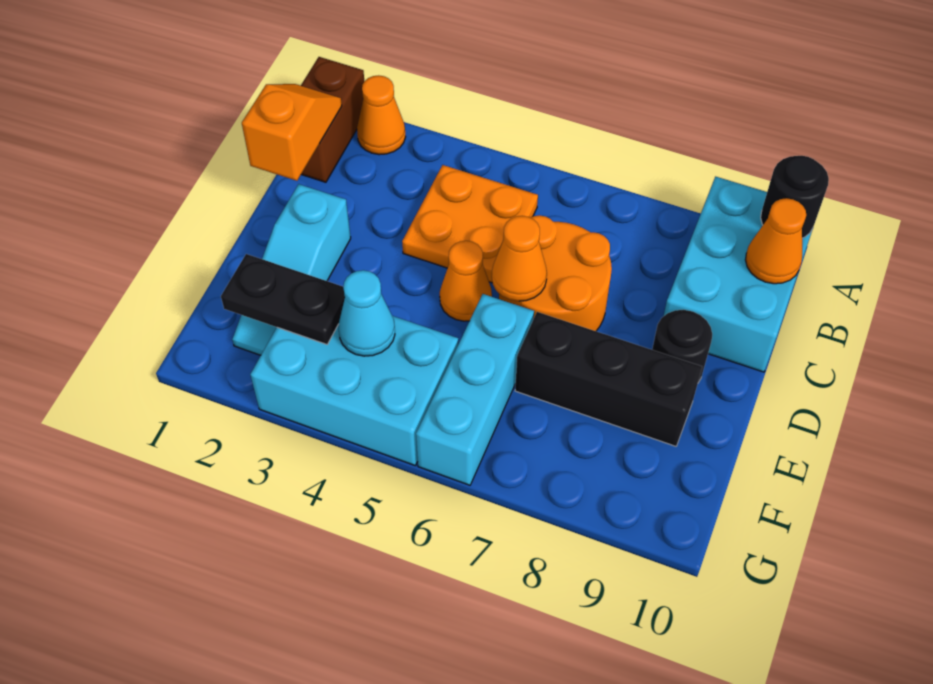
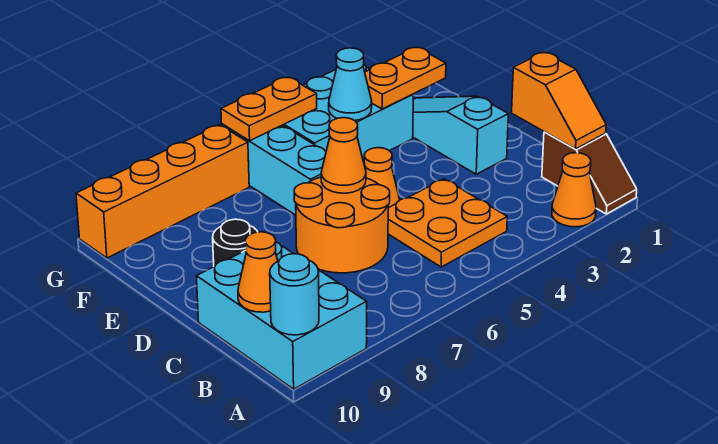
brown 1x2 brick [301,57,364,182] -> brown 1x2 slope [542,132,637,214]
black 1x1 round brick [761,156,829,238] -> cyan 1x1 round brick [270,254,319,335]
black 1x3 brick [515,312,702,446] -> none
black 1x2 plate [221,254,345,344] -> orange 1x2 plate [365,47,446,109]
none -> orange 1x2 plate [221,77,317,141]
none -> orange 1x4 brick [76,125,249,258]

